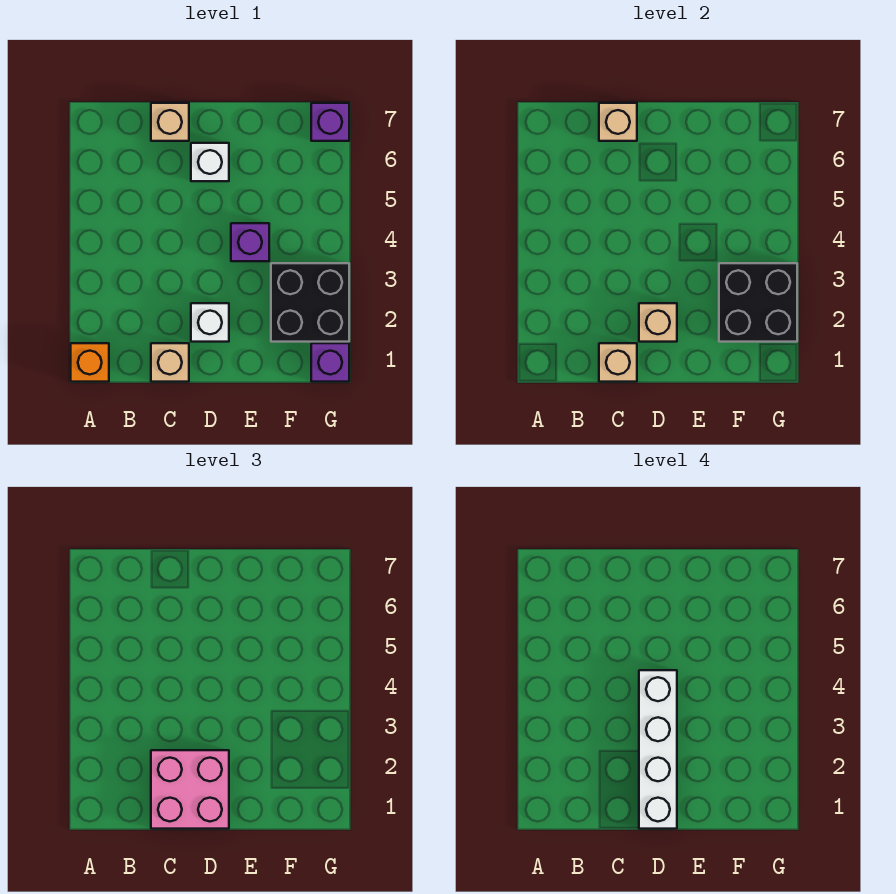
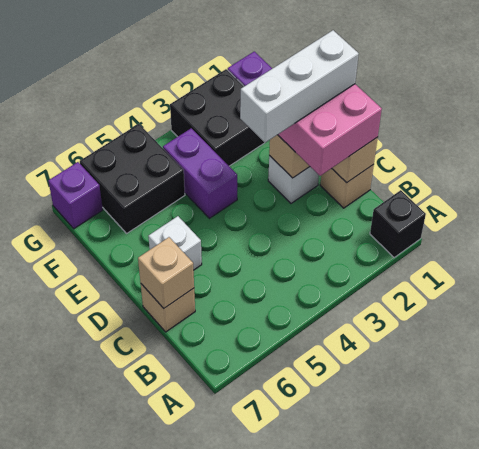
orange 1x1 brick [71,343,109,382] -> black 1x1 brick [370,190,426,258]
white 1x4 brick [639,670,677,829] -> white 1x3 brick [240,30,359,143]
purple 1x1 brick [231,223,269,261] -> purple 1x2 brick [163,128,237,218]
black 2x2 brick [719,263,797,342] -> black 2x2 brick moved to [80,124,185,233]

